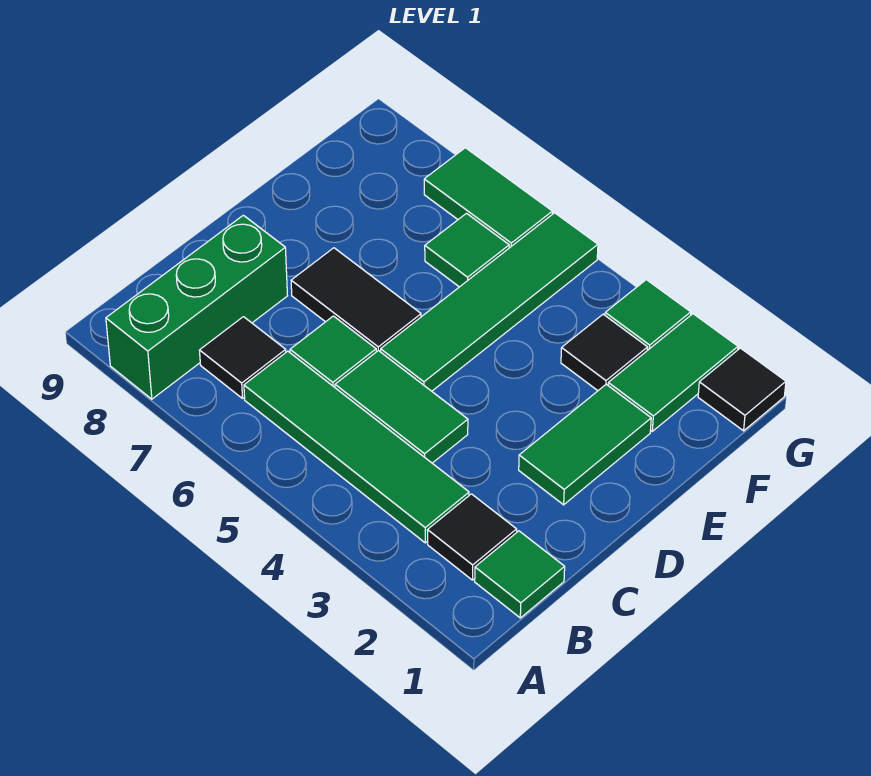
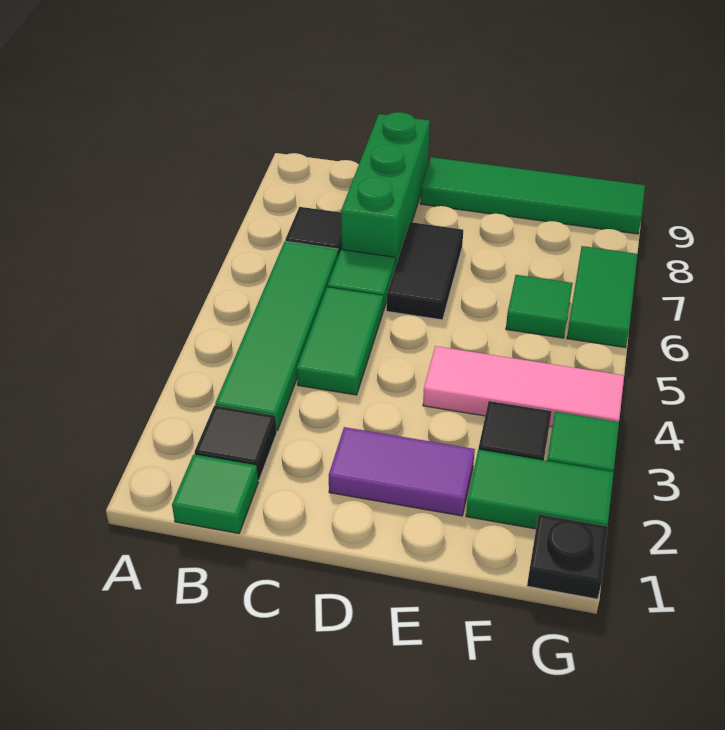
green 1x3 brick [106,215,287,399] -> green 1x3 brick turned to [341,112,430,266]
green 1x2 tile [519,384,651,505] -> purple 1x2 tile [329,427,475,516]
green 1x4 tile [381,213,598,391] -> green 1x4 tile moved to [420,157,645,234]
none -> pink 1x3 tile [423,346,624,427]
black 1x1 tile [698,348,786,431] -> black 1x1 plate [527,514,608,599]

